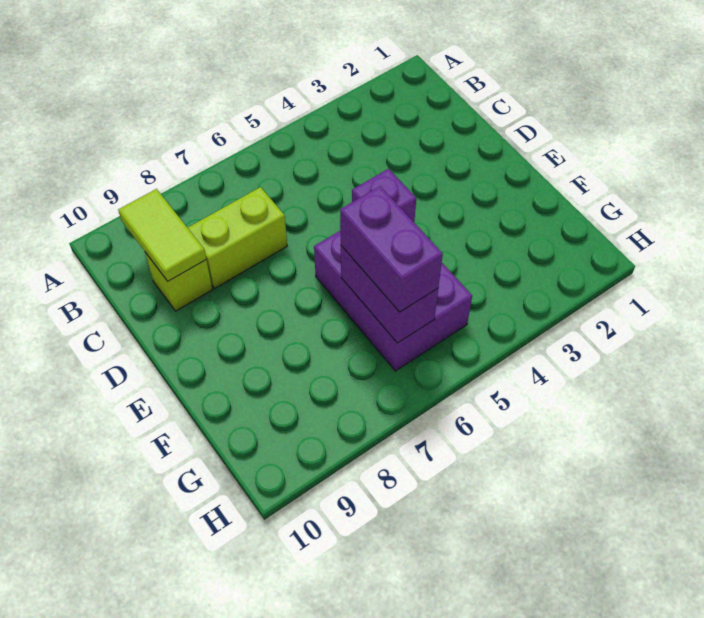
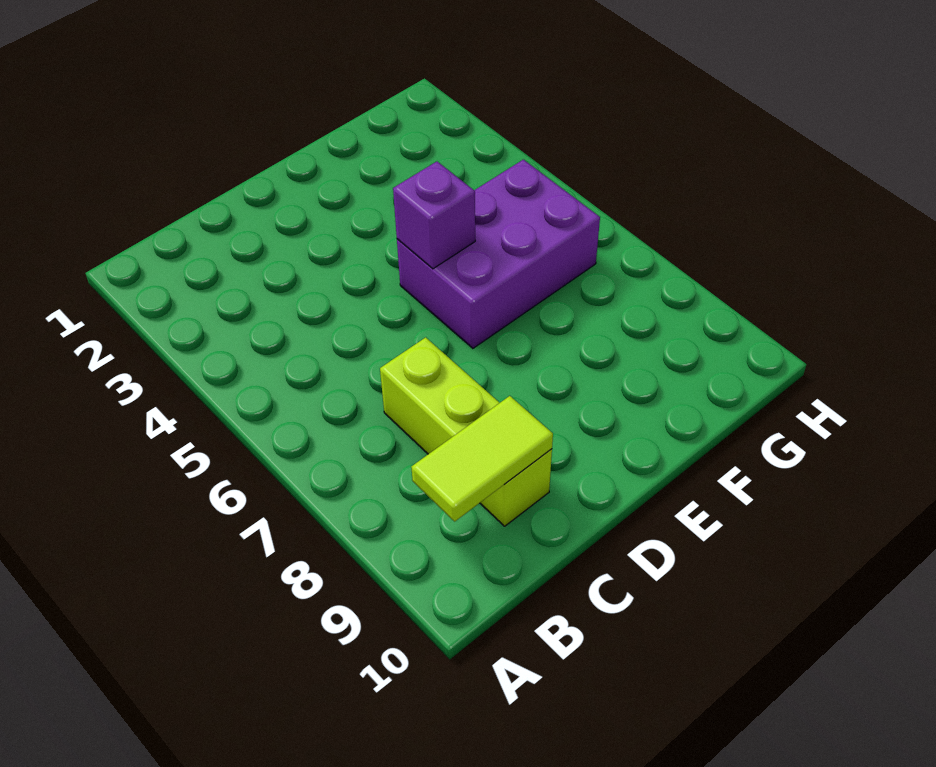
purple 1x2 brick [341,246,438,343] -> none
purple 1x2 brick [340,186,443,312] -> none

